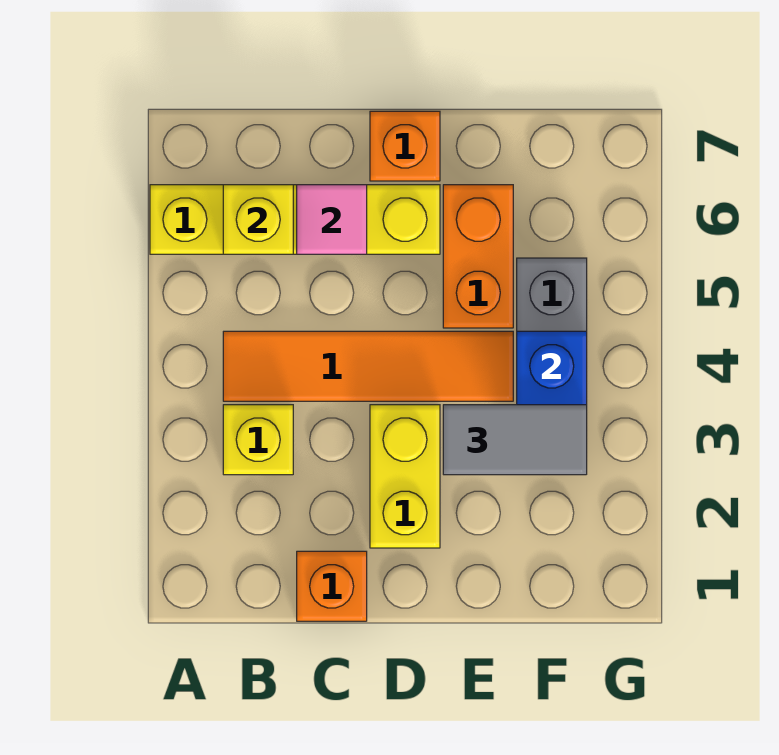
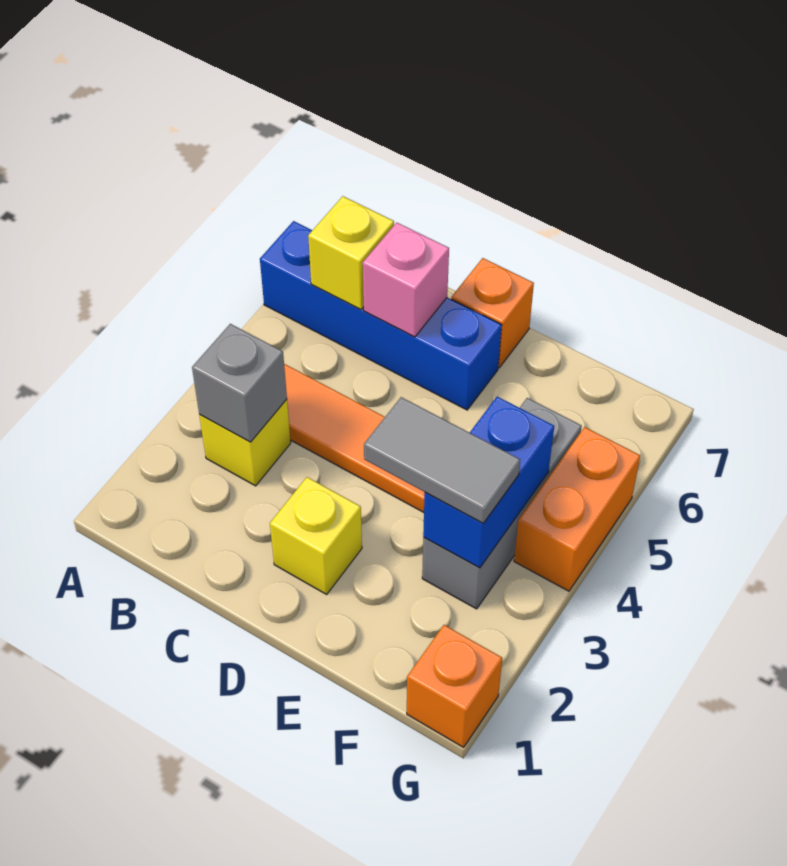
yellow 1x4 brick [150,185,440,254] -> blue 1x4 brick [260,221,502,410]
none -> grey 1x1 brick [192,324,287,442]
orange 1x1 brick [297,551,367,621] -> orange 1x1 brick moved to [407,625,502,747]
pink 1x1 tile [297,185,367,254] -> pink 1x1 brick [363,223,449,337]
yellow 1x2 brick [370,405,440,548] -> yellow 1x1 brick [270,477,362,594]
orange 1x2 brick [443,185,513,328] -> orange 1x2 brick moved to [514,427,640,591]

